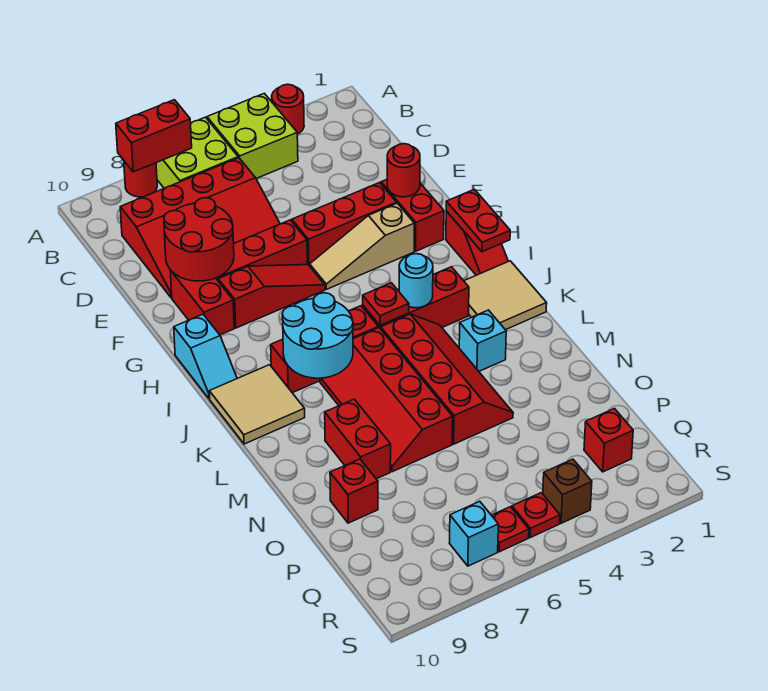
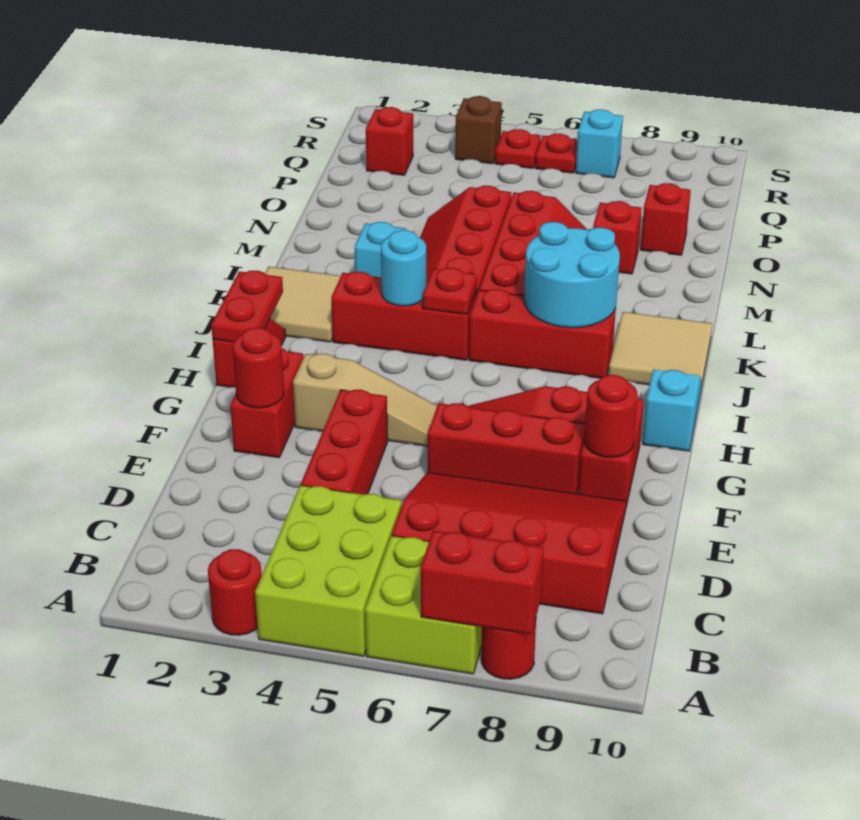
lime 2x2 brick [207,93,298,179] -> lime 2x3 brick [255,485,401,656]
red 2x2 round brick [164,198,234,281] -> red 1x1 round brick [585,375,638,458]
red 1x3 brick [292,183,397,266] -> red 1x3 brick turned to [301,390,388,495]
red 1x2 brick [325,399,391,479] -> red 1x1 brick [593,201,641,274]

